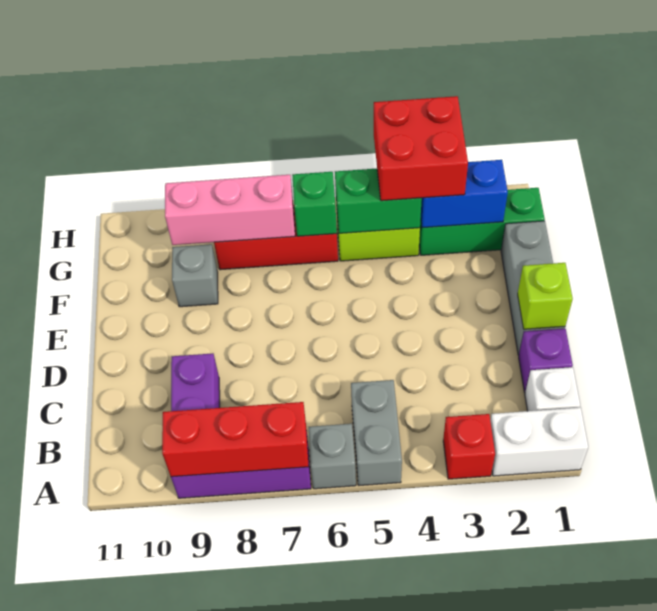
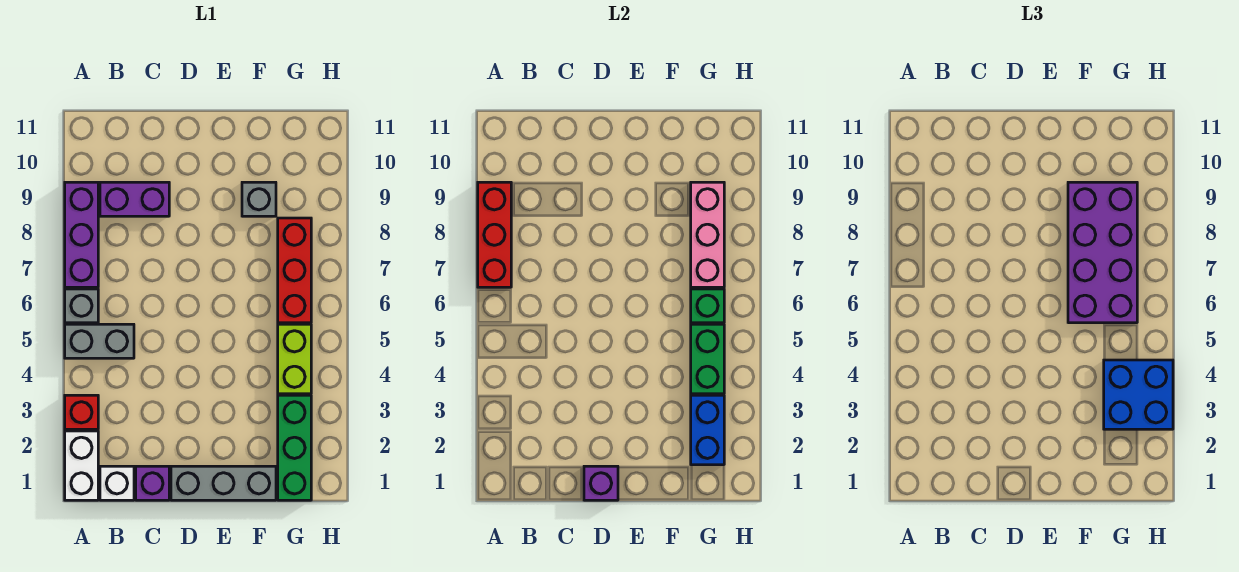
lime 1x1 brick [518,263,573,329] -> purple 1x1 brick [584,466,618,500]
none -> purple 2x4 brick [1068,182,1137,323]
red 2x2 brick [374,96,468,201] -> blue 2x2 brick [1104,360,1173,429]

